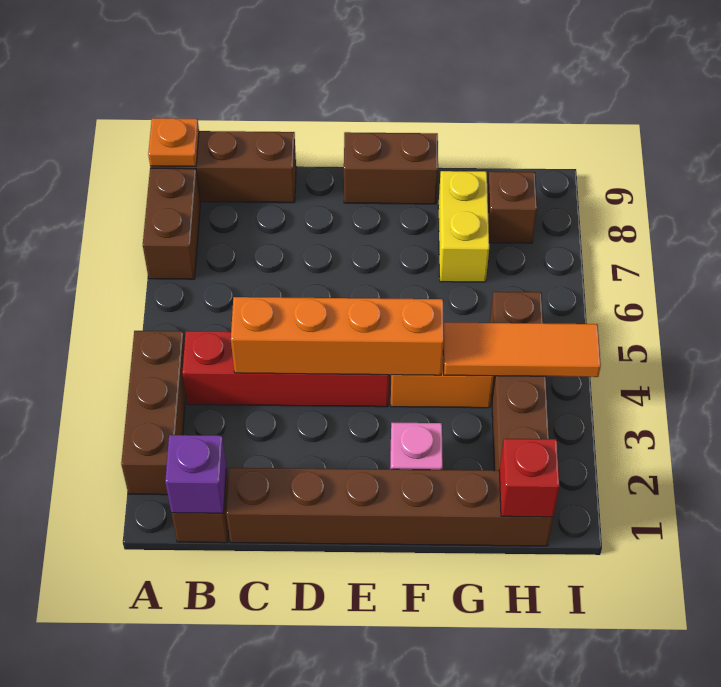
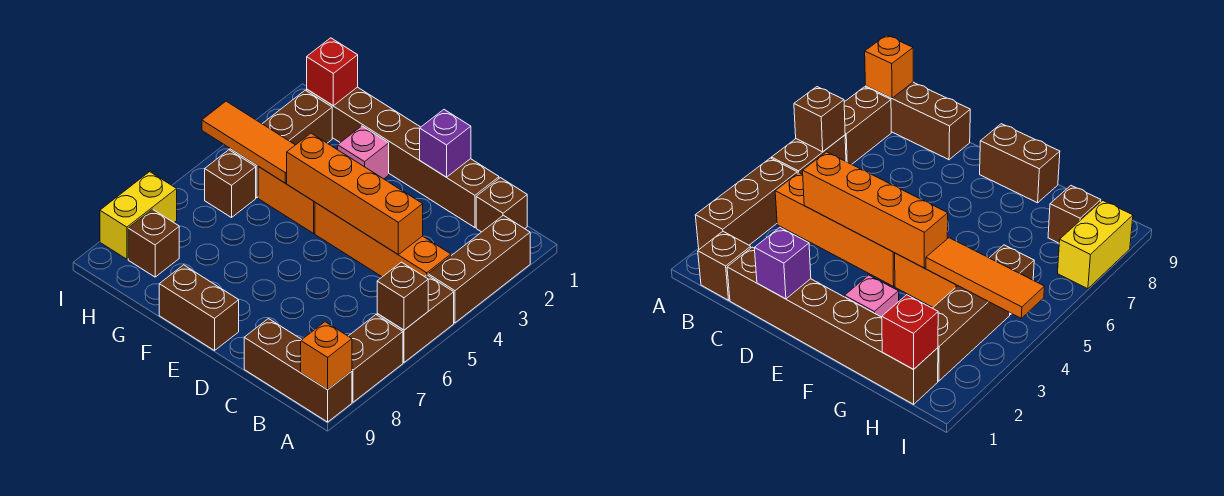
none -> brown 1x2 brick [377,275,454,362]
none -> brown 1x1 brick [377,262,428,330]
orange 1x1 plate [148,118,199,166] -> orange 1x1 brick [301,322,352,390]
purple 1x1 brick [165,435,226,513] -> purple 1x1 brick moved to [420,110,471,177]
red 1x4 brick [182,331,389,407] -> orange 1x4 brick [315,203,451,277]
yellow 1x2 brick [438,171,489,282] -> yellow 1x2 brick moved to [100,172,177,259]

